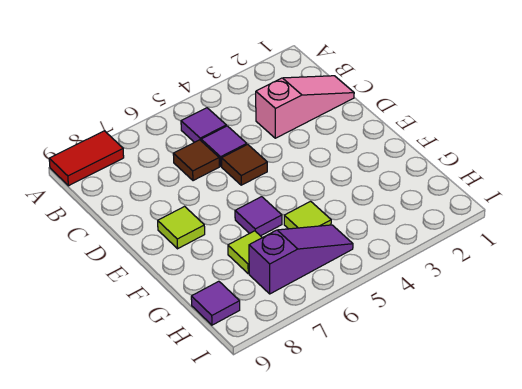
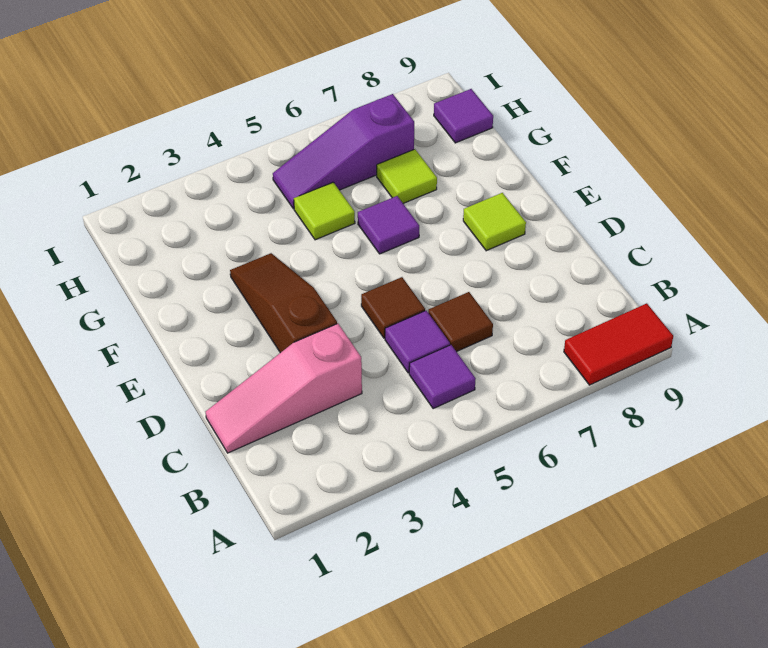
none -> brown 1x3 slope [230,253,337,353]

